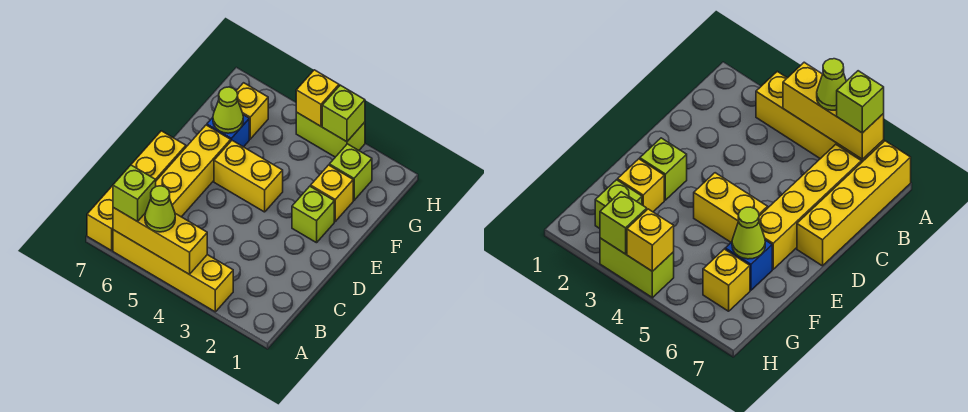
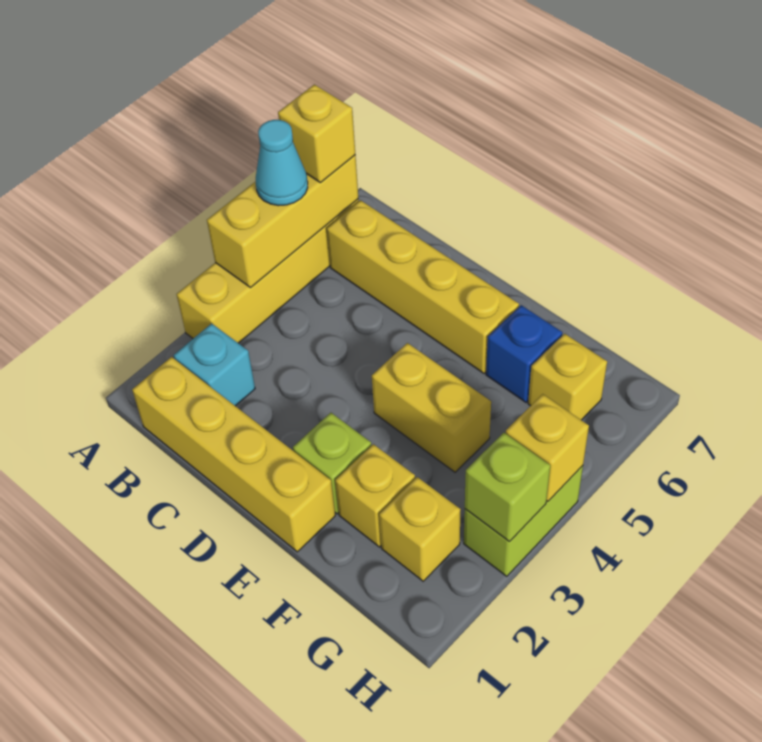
lime 1x1 cone [145,186,175,232] -> cyan 1x1 cone [256,120,308,206]
lime 1x1 brick [113,165,156,222] -> yellow 1x1 brick [278,84,355,183]
yellow 1x4 brick [87,131,186,251] -> yellow 1x4 brick moved to [132,357,335,552]
none -> cyan 1x1 brick [174,324,255,406]
yellow 1x2 brick [214,141,283,212] -> yellow 1x2 brick turned to [372,343,491,472]
lime 1x1 cone [213,87,243,133] -> none
lime 1x1 brick [329,144,372,200] -> yellow 1x1 brick [379,477,461,581]

